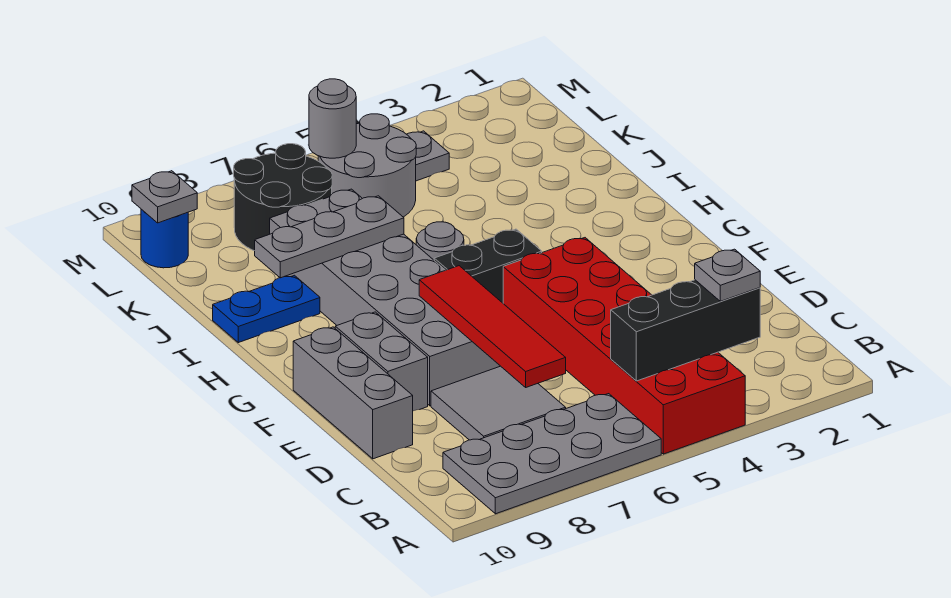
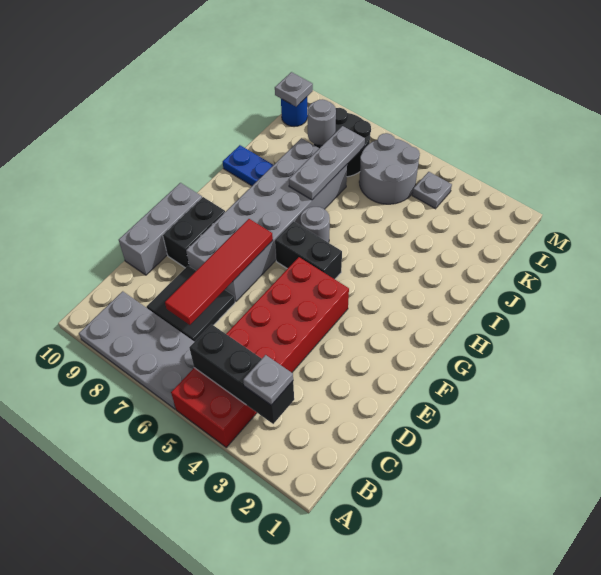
grey 2x2 tile [431,366,566,440] -> black 2x2 tile [147,266,235,342]
grey 1x2 brick [335,312,428,411] -> black 1x2 brick [163,197,225,268]
grey 1x3 plate [255,196,404,278] -> grey 1x3 plate turned to [289,126,365,200]
grey 1x1 round brick [309,79,356,158] -> grey 1x1 round brick moved to [308,99,336,145]

